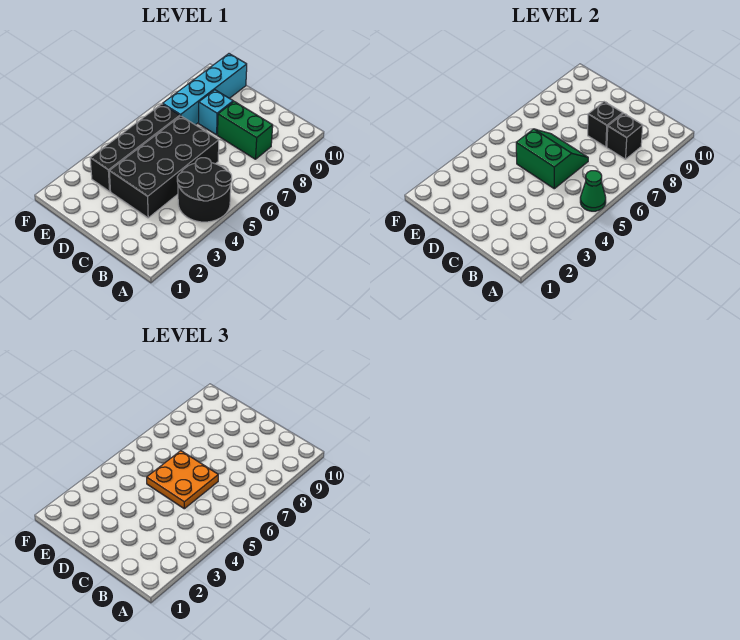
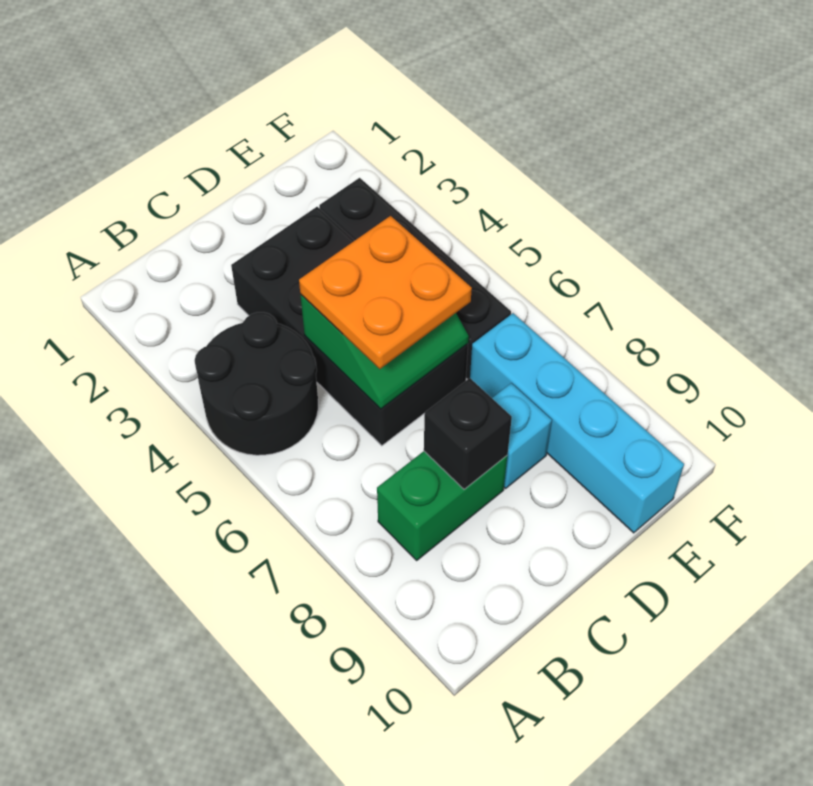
green 1x1 cone [580,171,606,211] -> none
black 1x1 brick [607,113,643,159] -> none

